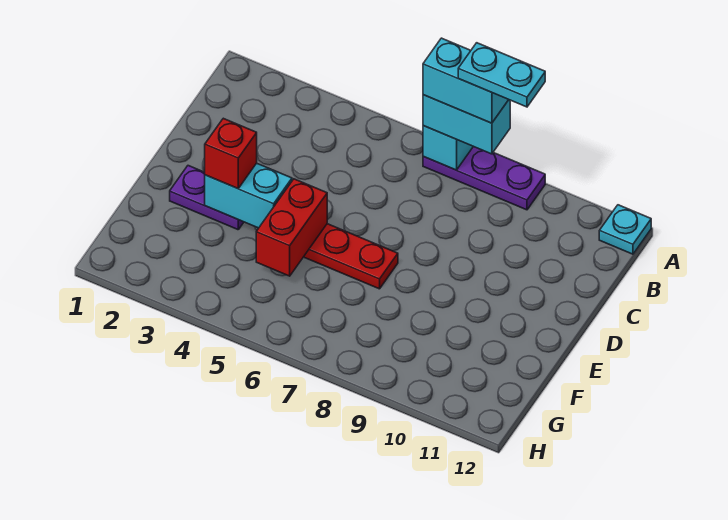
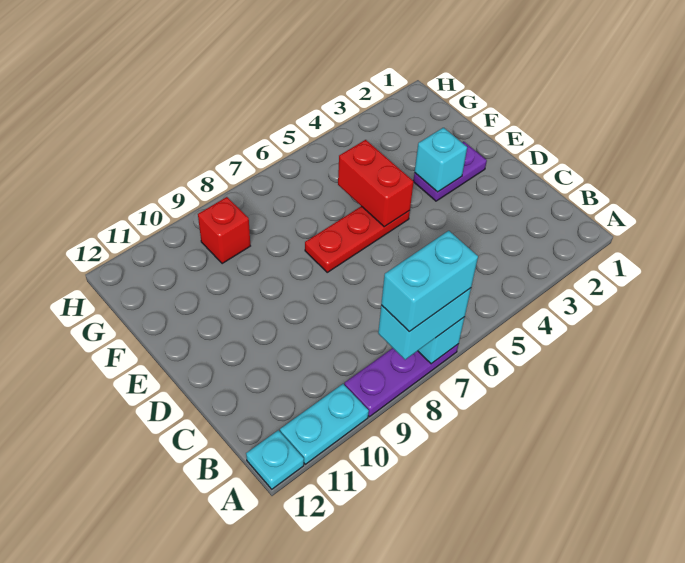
cyan 1x2 plate [458,43,545,107] -> cyan 1x2 plate moved to [280,384,369,464]
cyan 1x2 brick [205,163,292,228] -> cyan 1x1 brick [415,128,467,192]
red 1x1 brick [205,118,257,189] -> red 1x1 brick moved to [198,197,250,264]

